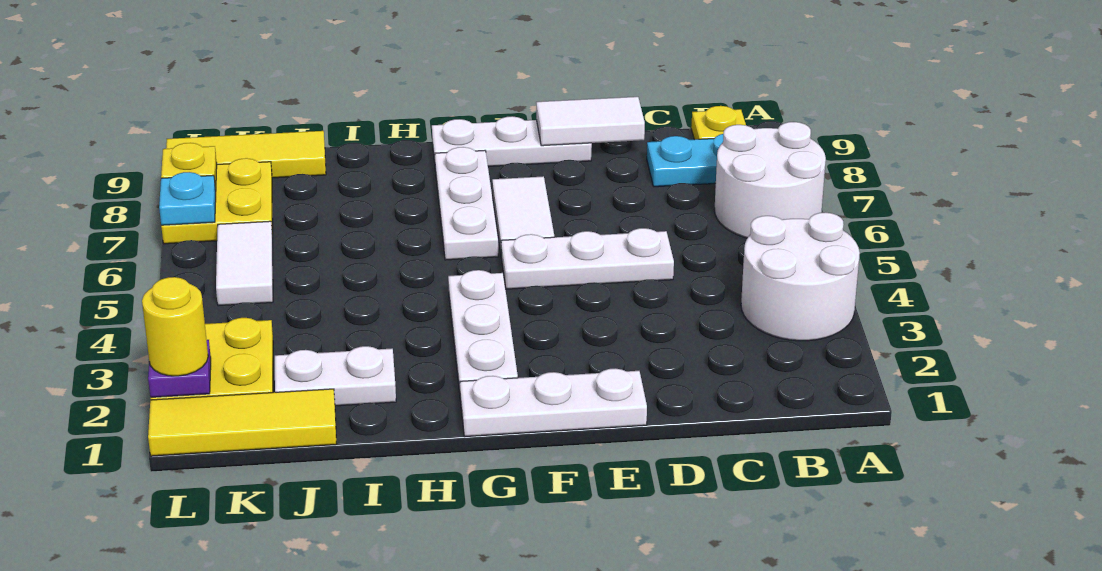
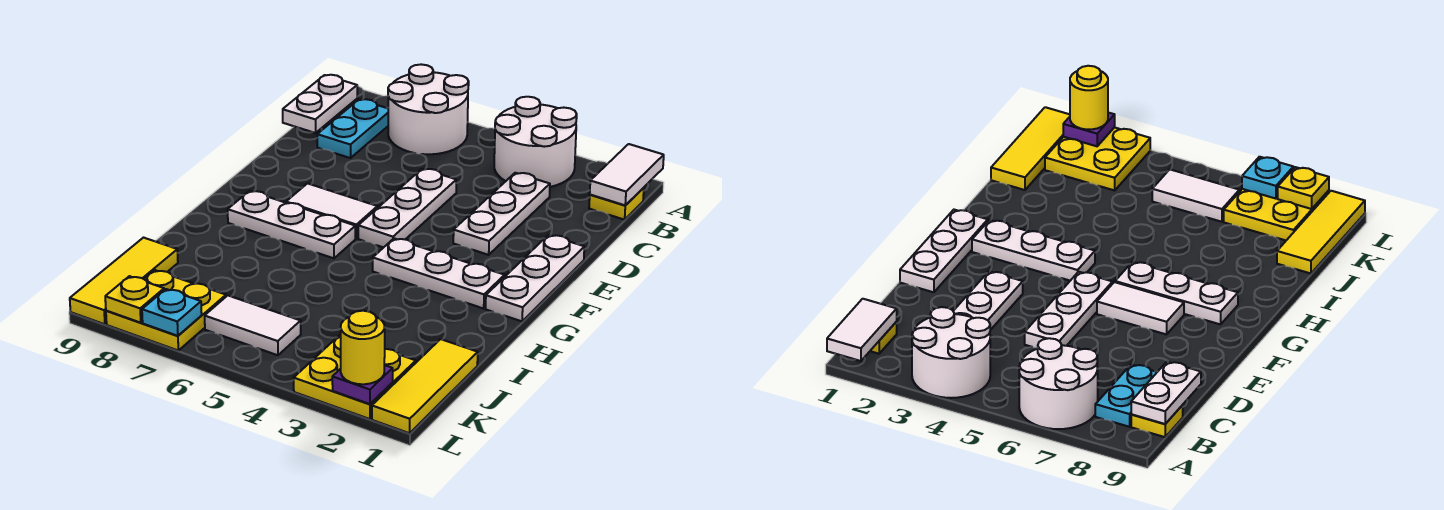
none -> yellow 1x1 plate [589,188,644,220]
white 1x2 tile [536,97,645,146] -> white 1x2 tile moved to [590,144,664,205]
white 1x3 plate [432,116,592,166] -> white 1x3 plate moved to [453,173,550,255]
white 1x2 plate [275,346,396,406] -> white 1x2 plate moved to [283,75,357,133]

